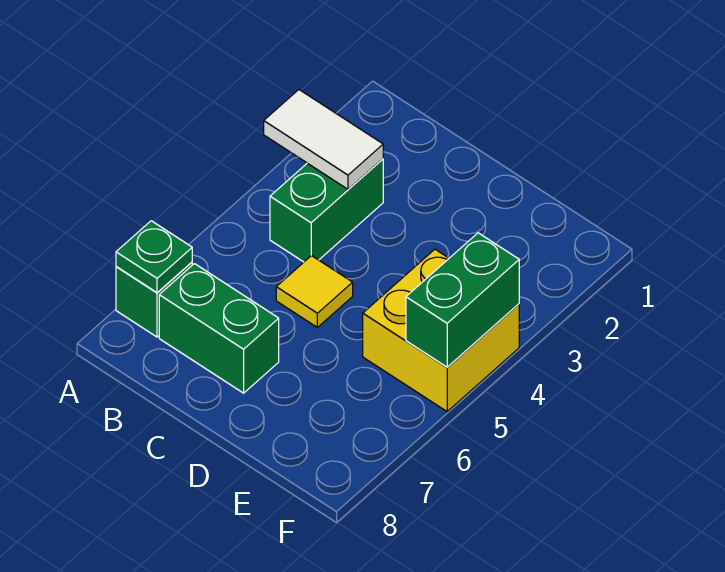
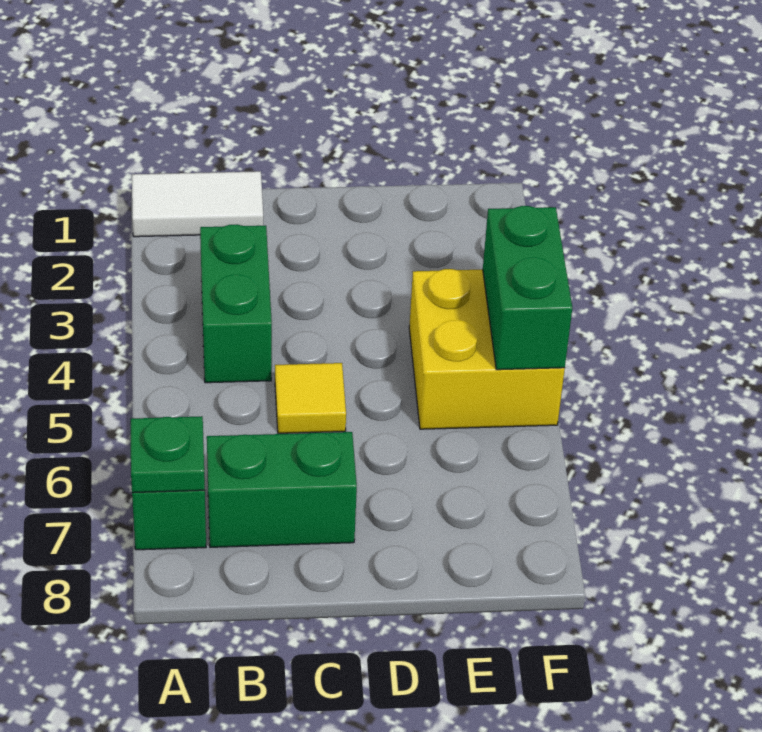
white 1x2 tile [264,90,383,189] -> white 1x2 tile moved to [132,171,263,237]

